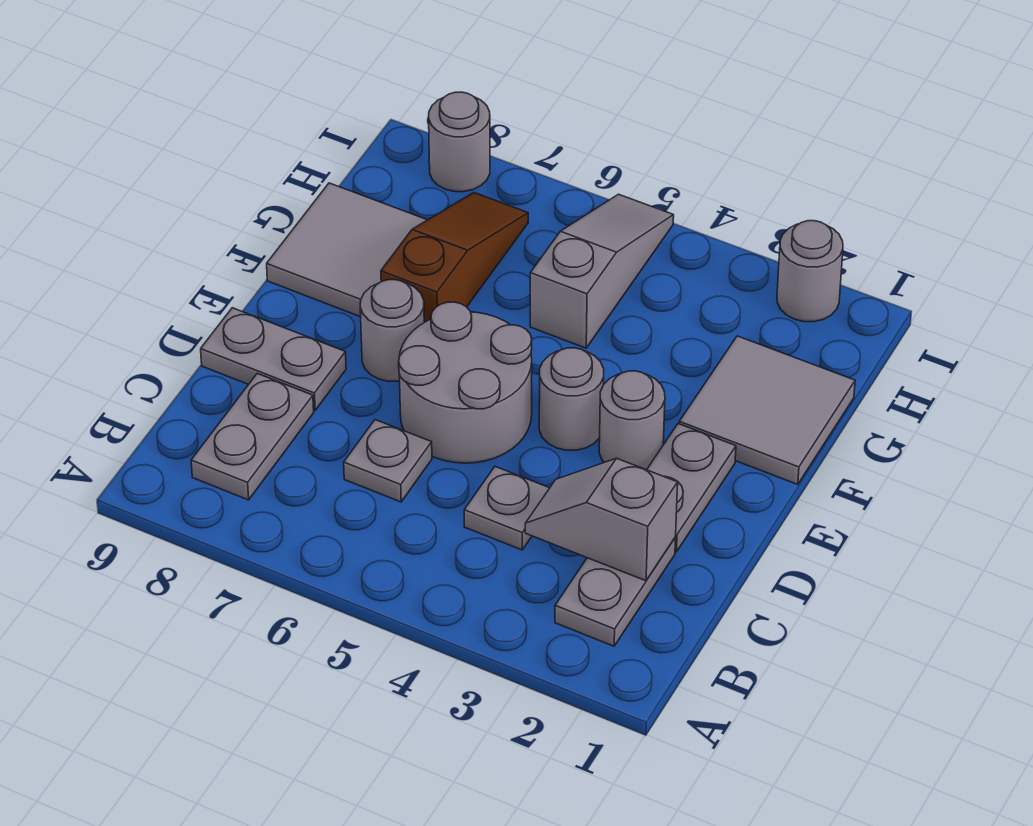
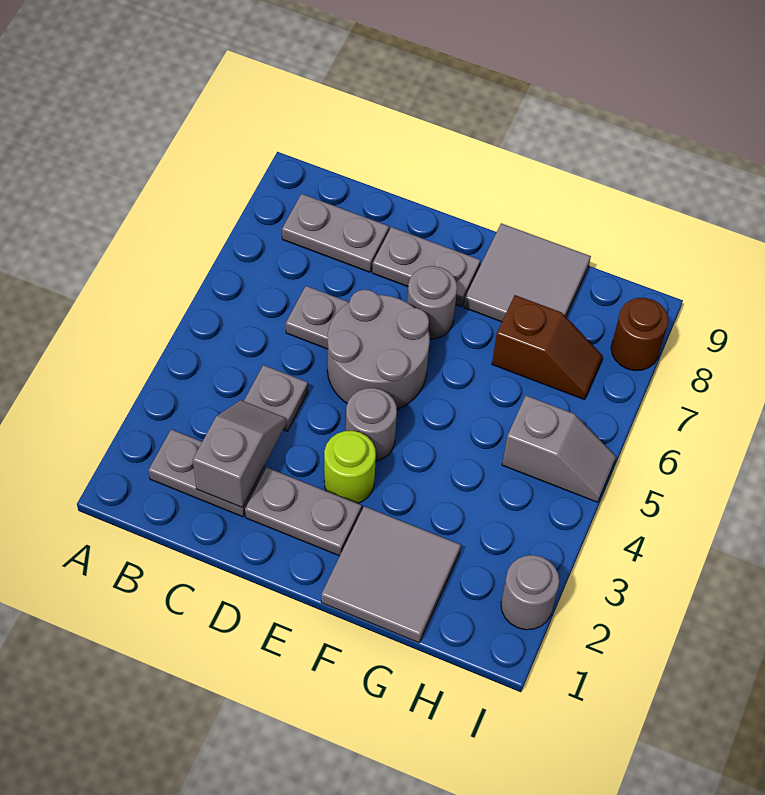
grey 1x2 plate [201,308,346,410] -> grey 1x2 plate turned to [372,227,480,307]
grey 1x1 round brick [599,371,665,470] -> lime 1x1 round brick [324,431,376,503]
brown 1x3 slope [381,193,528,322] -> brown 1x2 slope [492,295,602,400]
grey 1x3 slope [530,194,674,348] -> grey 1x2 slope [502,396,616,502]
grey 1x1 round brick [429,92,490,192] -> brown 1x1 round brick [611,298,668,371]

